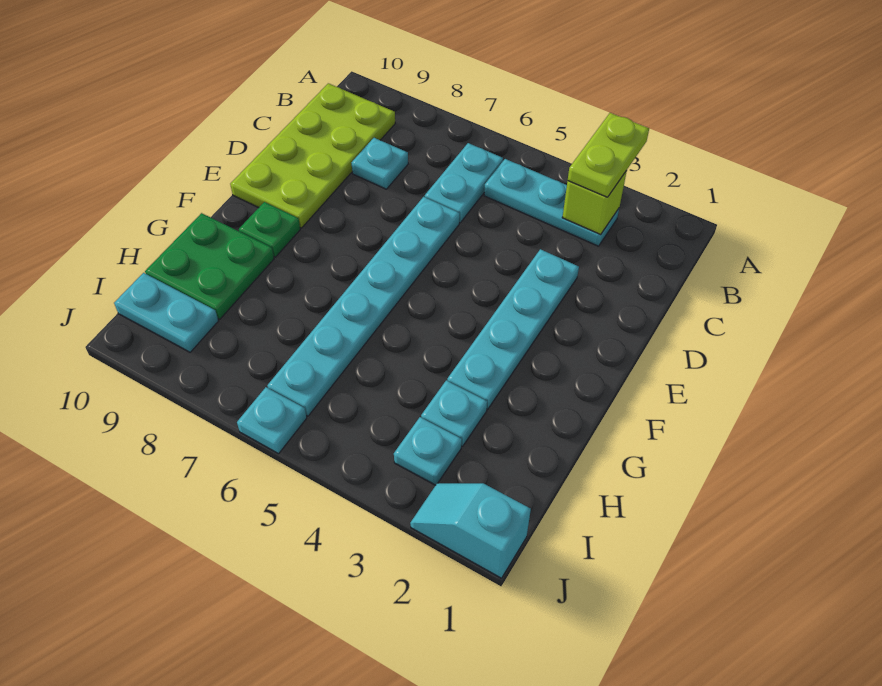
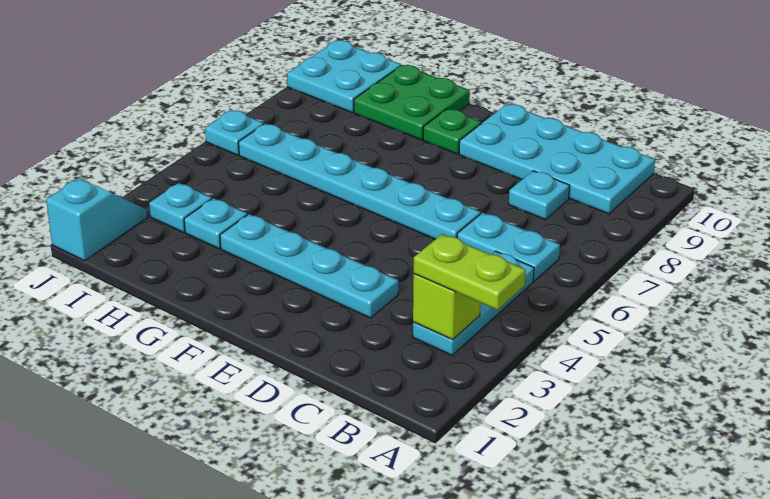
lime 2x4 plate [230,83,395,228] -> cyan 2x4 plate [459,104,655,214]
cyan 1x2 plate [114,273,218,352] -> cyan 2x2 plate [287,40,401,112]

